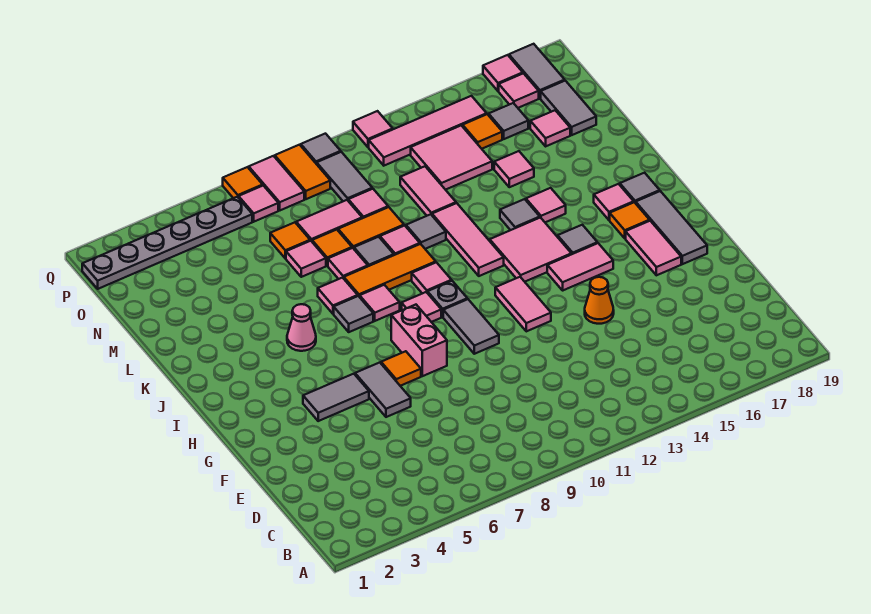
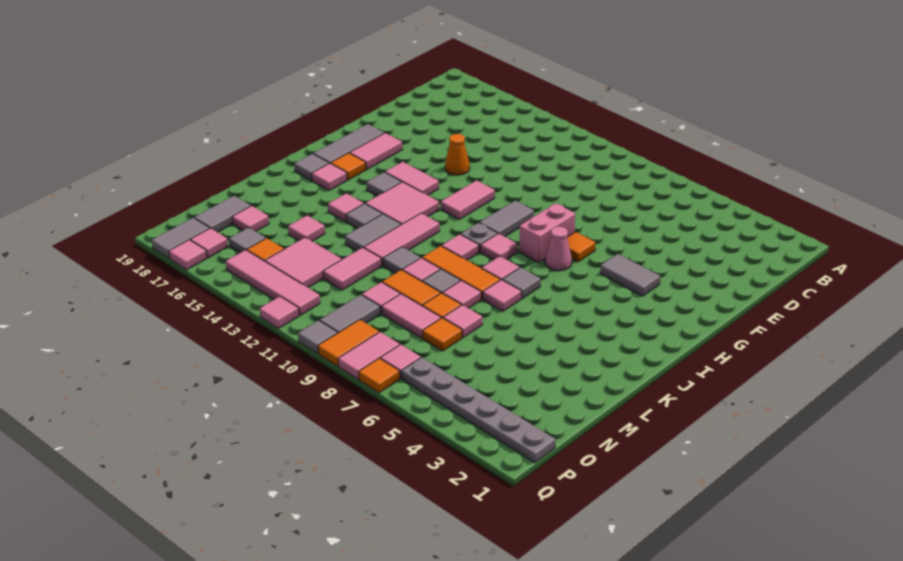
grey 1x2 tile [355,363,411,417] -> grey 1x2 tile moved to [345,214,401,251]
pink 1x1 cone [287,304,316,351] -> pink 1x1 cone moved to [545,227,572,271]

